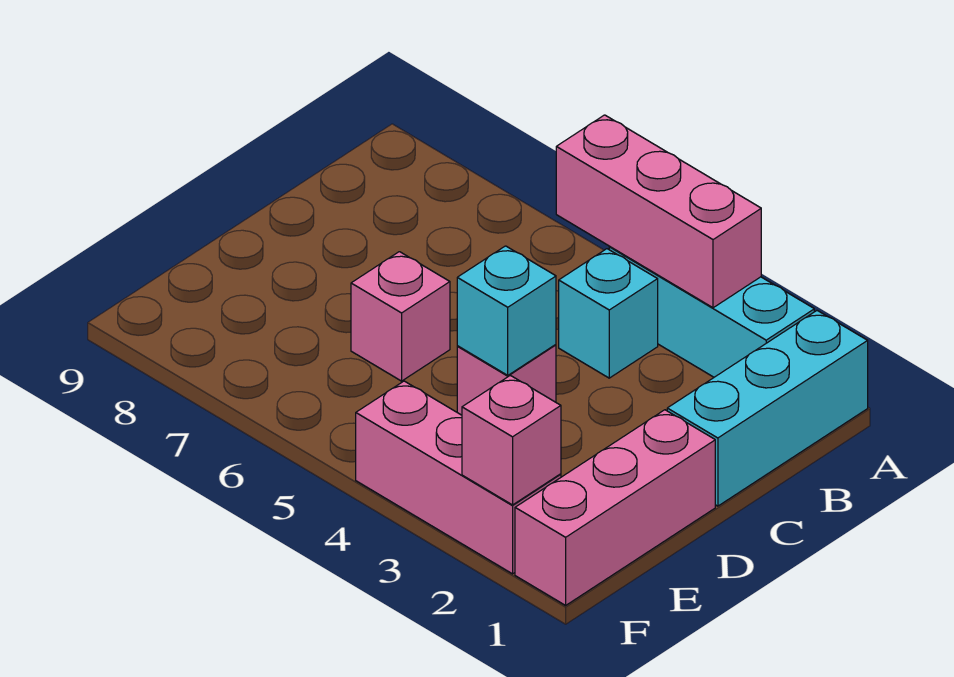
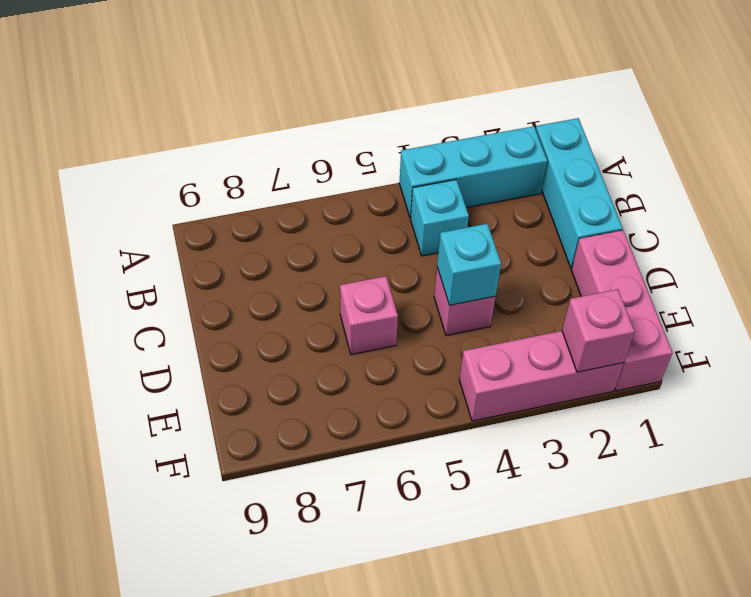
pink 1x3 brick [556,115,761,308] -> none

